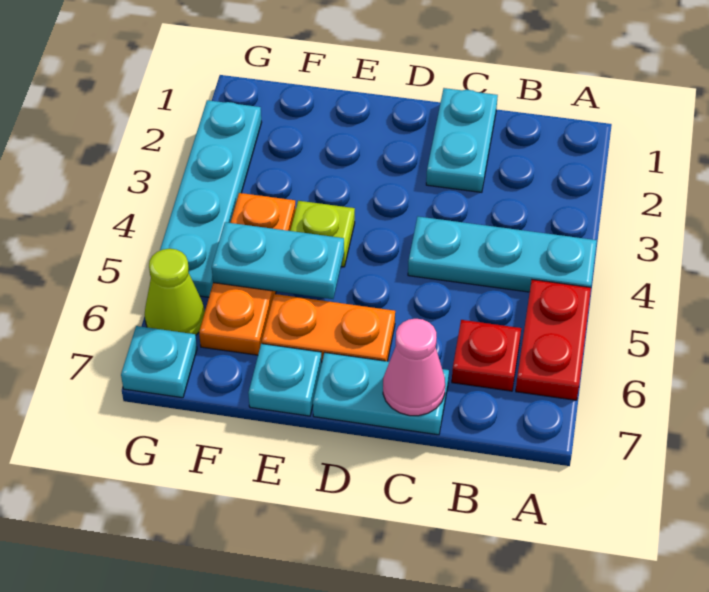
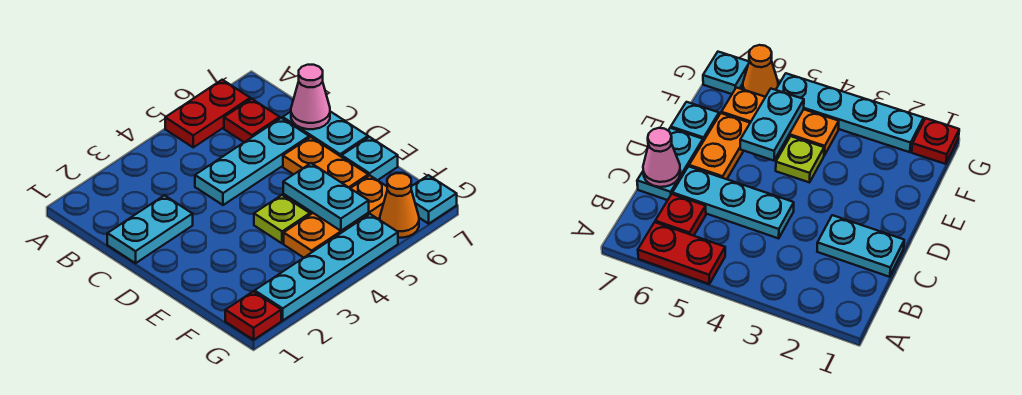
cyan 1x3 plate [408,217,597,292] -> cyan 1x3 plate turned to [195,118,309,205]
none -> red 1x1 plate [225,291,281,340]
lime 1x1 cone [145,249,205,335] -> orange 1x1 cone [380,173,419,238]

